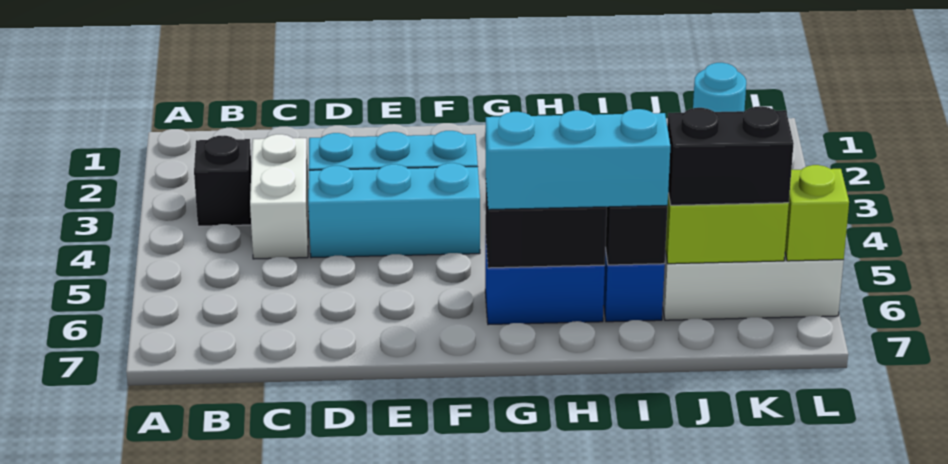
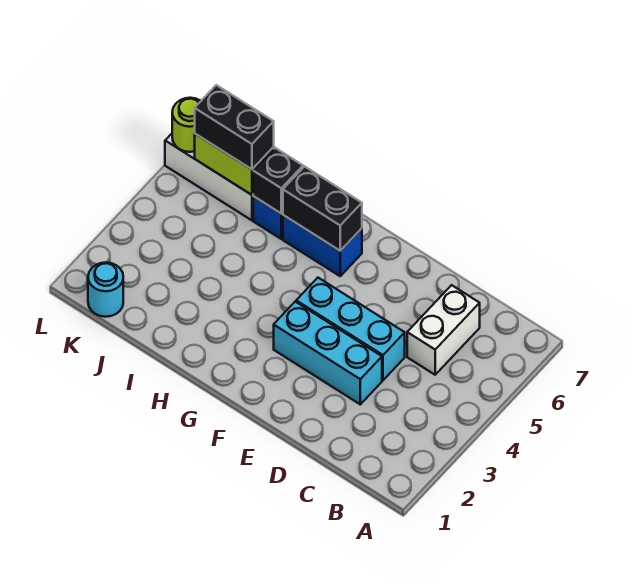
black 1x1 brick [194,136,251,226] -> none
white 1x2 brick [250,134,309,259] -> white 1x2 brick moved to [407,285,480,375]
cyan 1x3 brick [486,109,670,210] -> none
lime 1x1 brick [785,165,849,261] -> lime 1x1 round brick [172,98,201,152]

